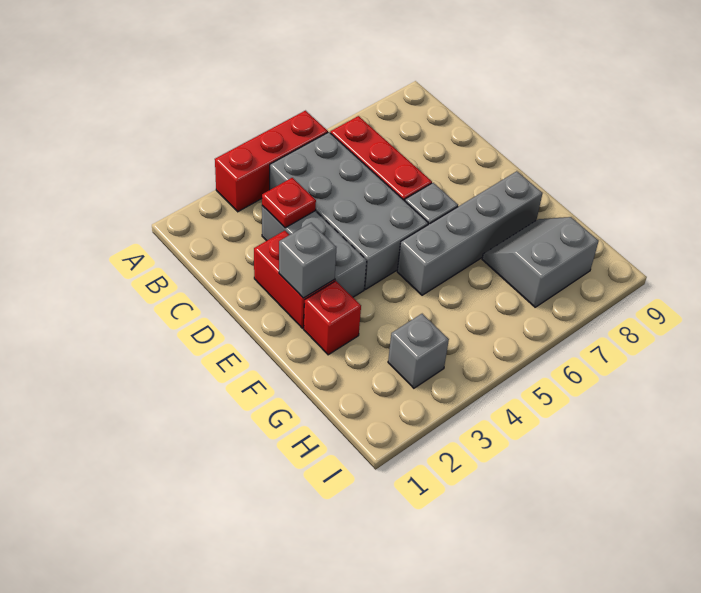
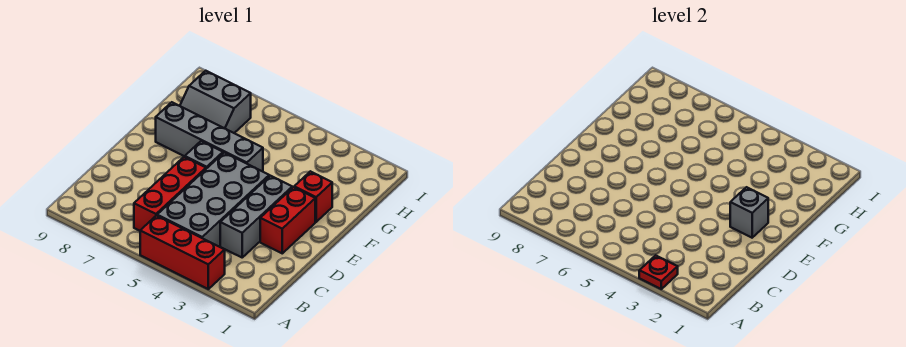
red 1x1 plate [262,178,316,228] -> red 1x1 plate moved to [639,255,678,289]
grey 1x1 brick [388,314,449,388] -> none

